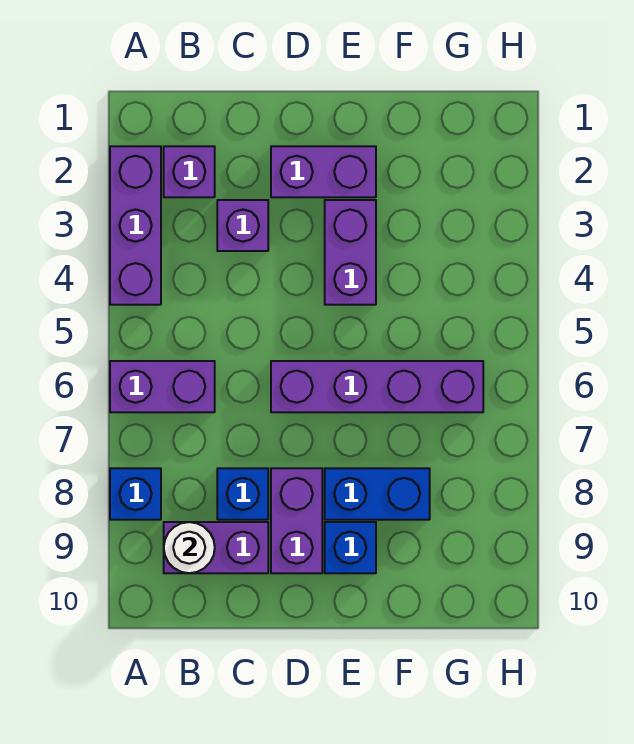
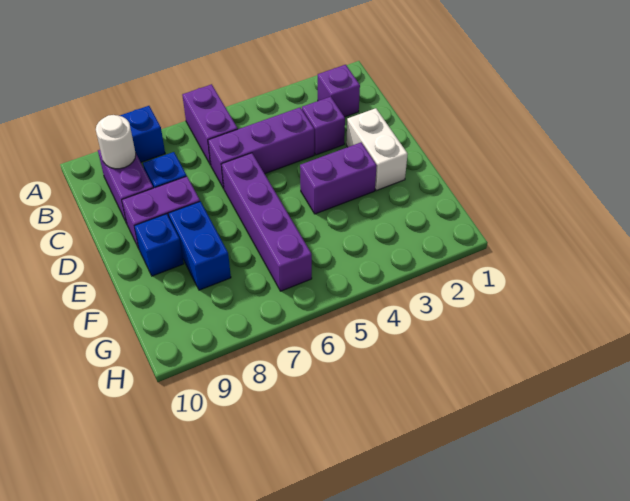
purple 1x3 brick [110,146,161,305] -> purple 1x3 brick moved to [208,108,314,189]
purple 1x2 brick [271,146,376,197] -> white 1x2 brick [346,108,408,191]

